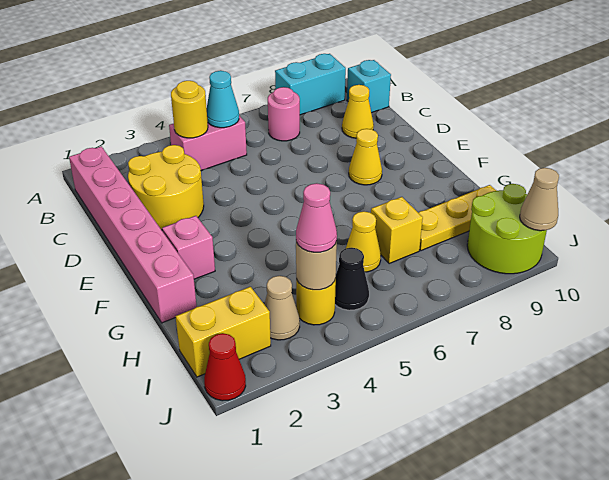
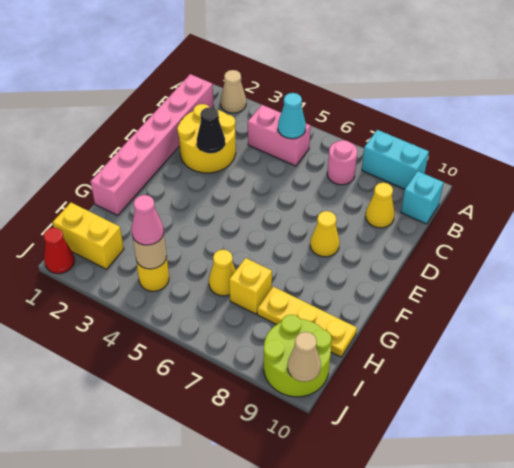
yellow 1x1 round brick [171,81,208,138] -> none
pink 1x1 brick [162,216,215,279] -> none
tan 1x1 cone [264,276,300,340] -> tan 1x1 cone moved to [220,70,246,113]
black 1x1 cone [335,248,369,310] -> black 1x1 cone moved to [197,107,225,153]

